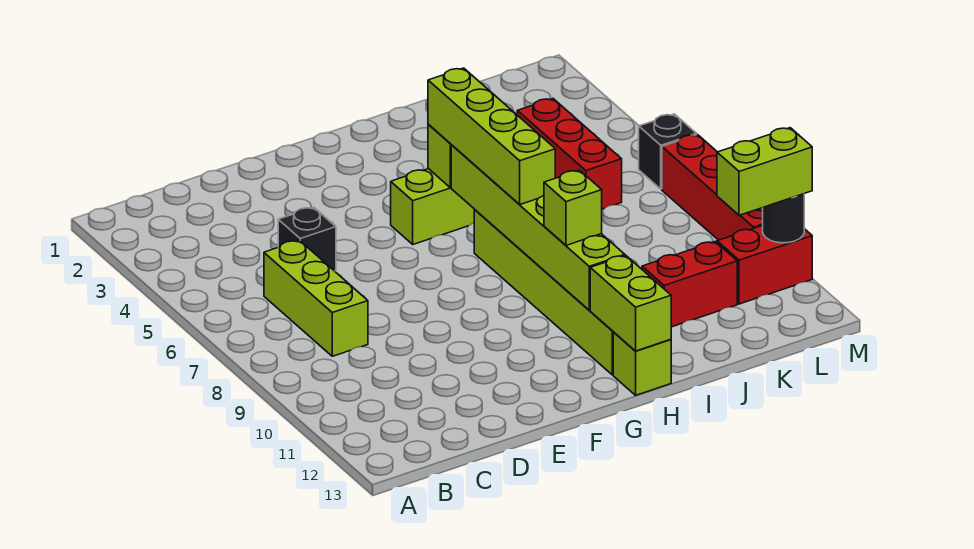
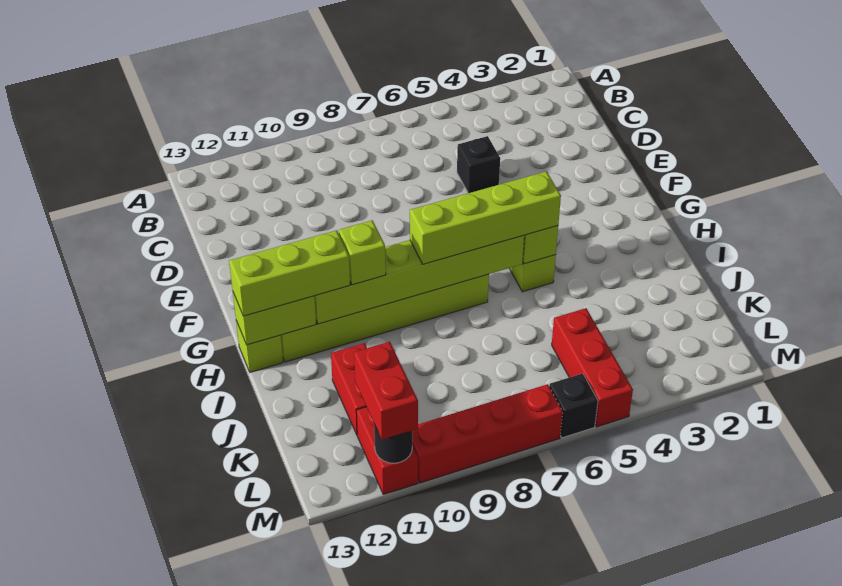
lime 1x3 brick [264,240,368,356] -> lime 1x3 brick moved to [229,230,350,316]
red 1x3 brick [517,99,622,209] -> red 1x3 brick turned to [552,308,633,427]
lime 1x2 brick [717,128,812,215] -> red 1x2 brick [354,342,418,440]

